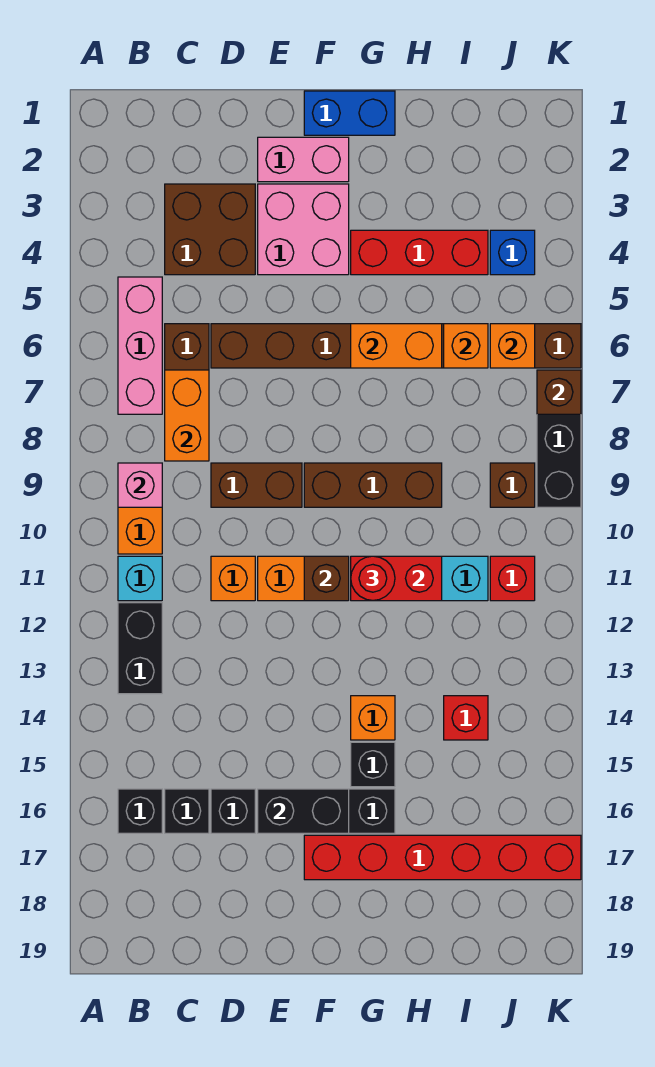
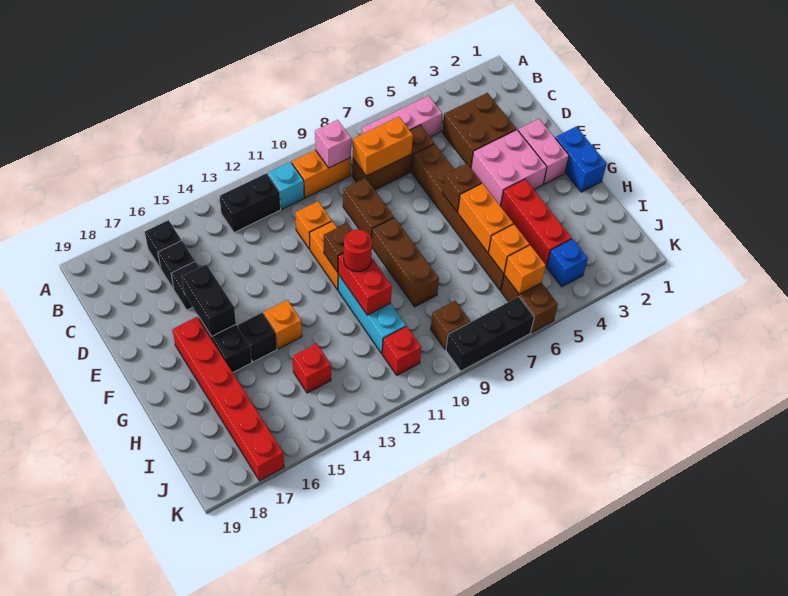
brown 1x1 brick [537,370,581,414] -> brown 1x1 brick moved to [443,164,482,212]

